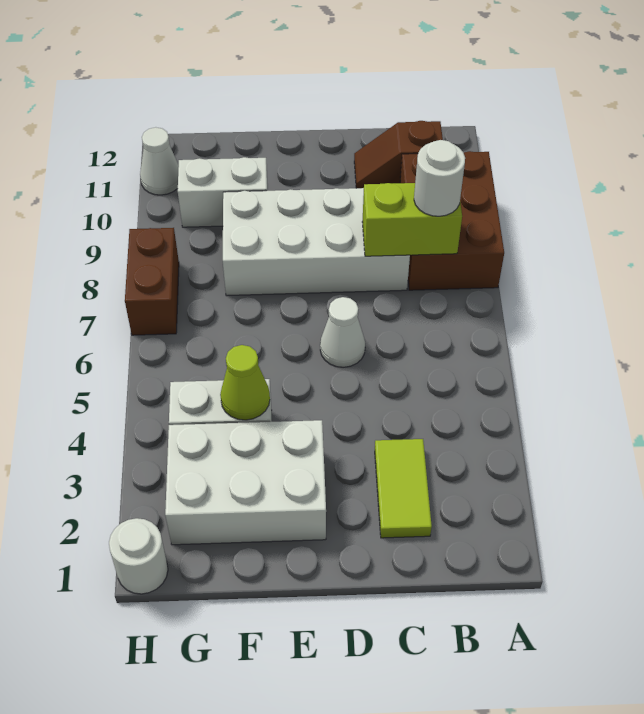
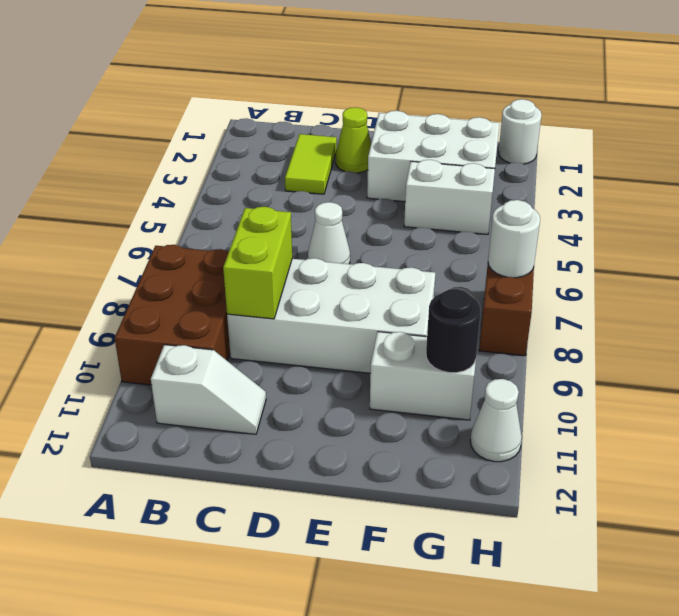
lime 1x2 brick [362,183,462,256] -> lime 1x2 brick turned to [223,207,292,319]
white 1x1 round brick [414,140,465,216] -> white 1x1 round brick moved to [488,200,540,278]
brown 1x2 slope [354,121,443,188] -> white 1x2 slope [151,345,266,434]
lime 1x1 cone [220,345,270,420] -> lime 1x1 cone moved to [336,107,371,173]
none -> black 1x1 round brick [426,289,481,373]

